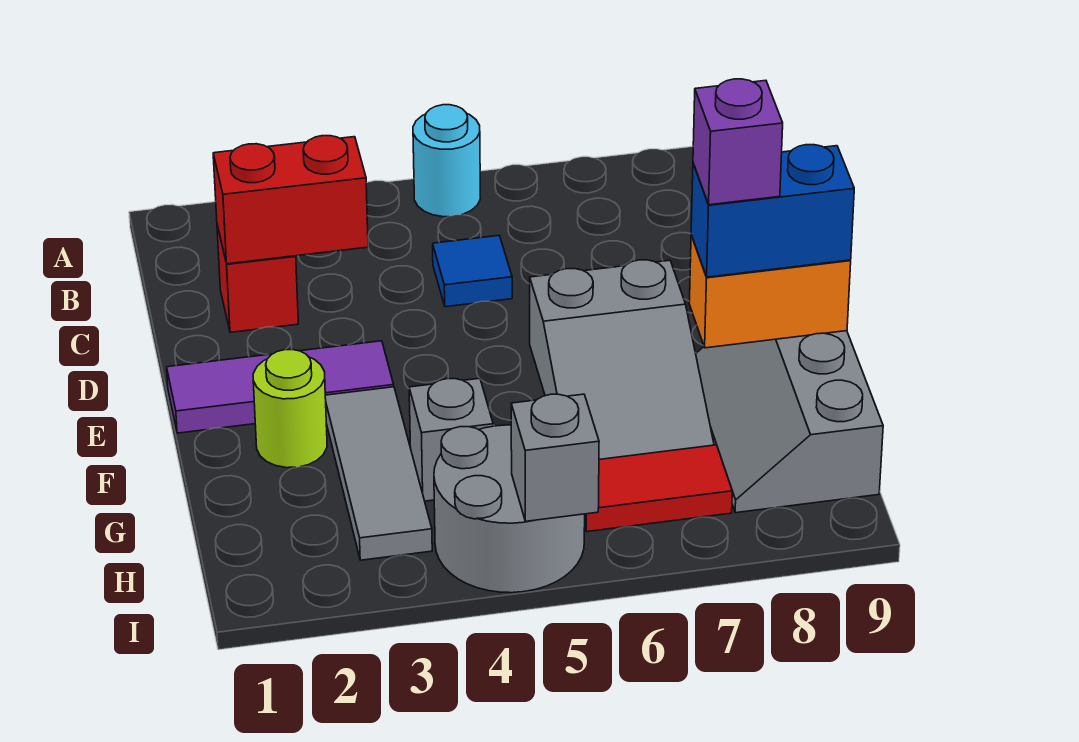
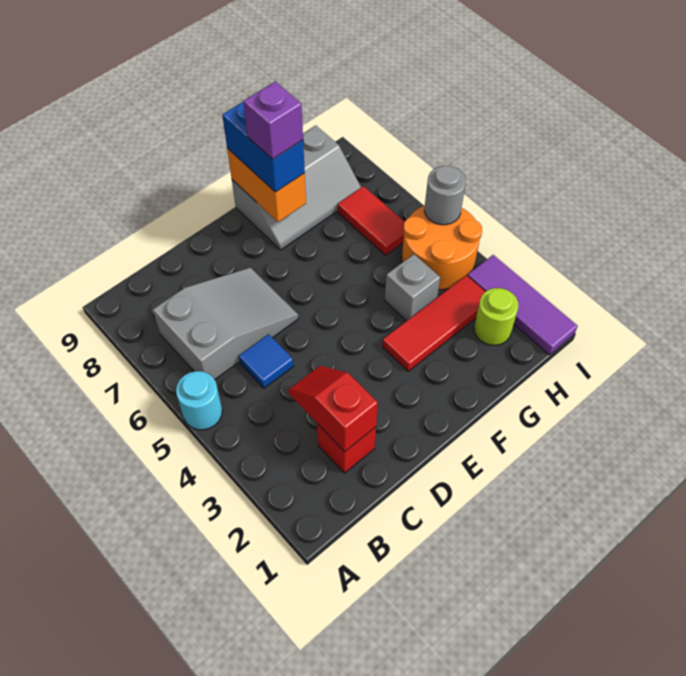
red 1x2 brick [213,136,368,264] -> red 1x2 slope [289,366,378,452]
purple 1x3 tile [167,341,394,433] -> purple 1x3 tile moved to [467,255,578,355]
grey 2x3 slope [530,260,714,459] -> grey 2x3 slope moved to [153,268,298,380]
lime 1x1 round brick [253,350,327,468] -> lime 1x1 round brick moved to [474,288,518,345]
grey 1x3 tile [325,387,432,560] -> red 1x3 tile [382,275,485,371]
grey 2x2 round brick [434,425,585,593] -> orange 2x2 round brick [402,205,482,290]
grey 1x1 brick [511,394,599,521] -> grey 1x1 round brick [424,166,466,225]

